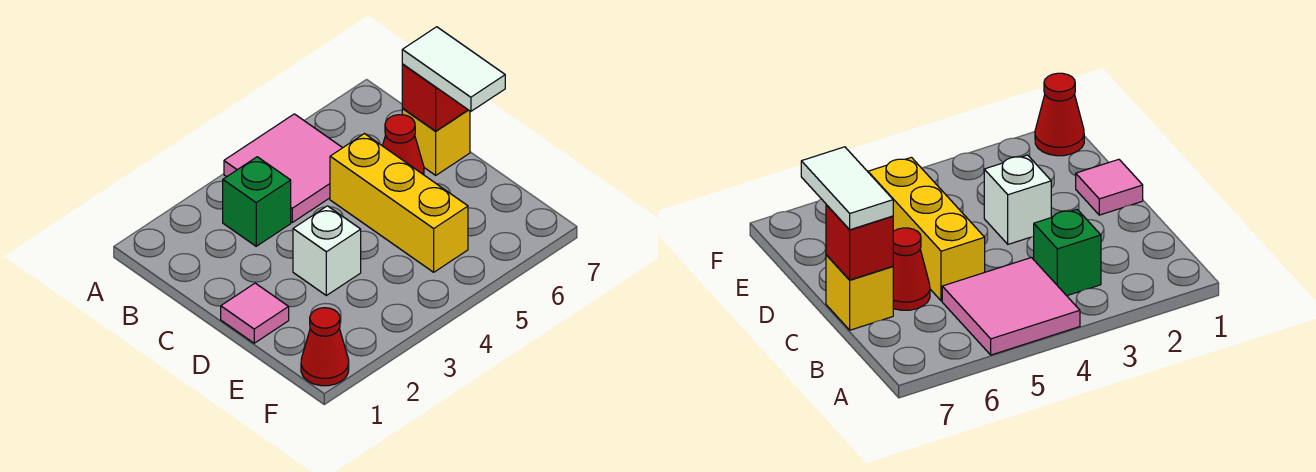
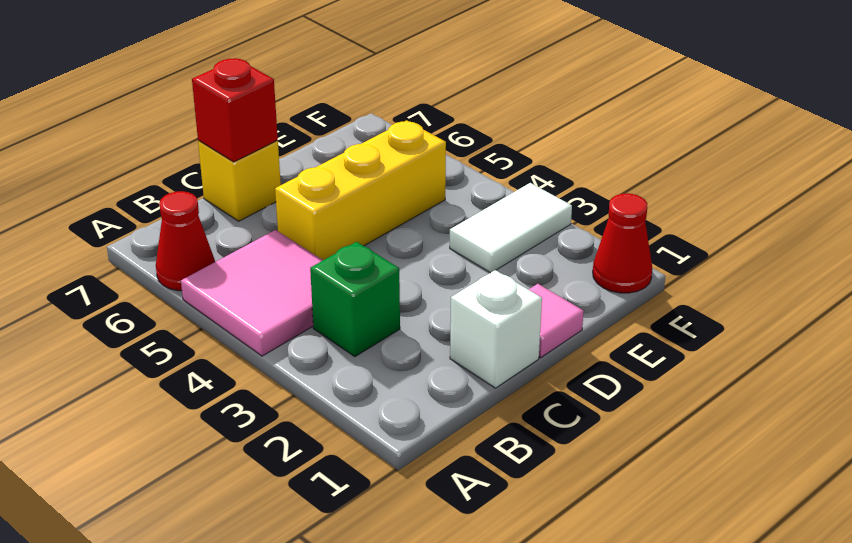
red 1x1 cone [383,115,424,175] -> red 1x1 cone moved to [156,191,215,291]
white 1x2 tile [402,27,505,111] -> white 1x2 tile moved to [450,183,572,273]
white 1x1 brick [293,206,361,295] -> white 1x1 brick moved to [450,270,542,388]

